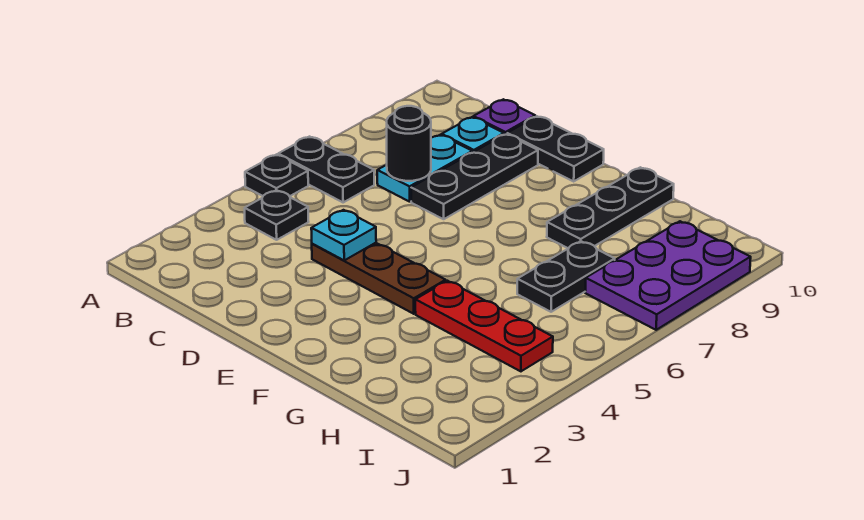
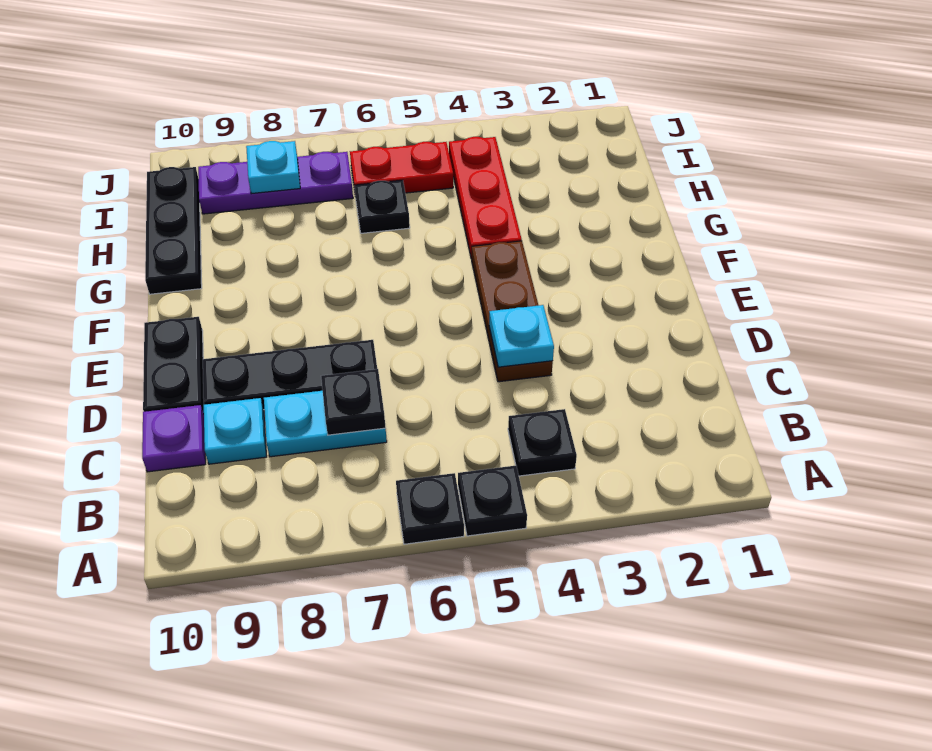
black 1x2 plate [278,137,374,202] -> black 1x1 plate [396,473,464,544]
black 1x1 round brick [387,106,431,181] -> black 1x1 plate [321,369,386,435]
black 1x3 plate [547,167,674,248] -> black 1x3 plate turned to [145,167,202,294]
black 1x2 plate [517,241,615,312] -> black 1x1 plate [355,180,410,233]
none -> red 1x2 plate [350,142,453,193]
purple 2x3 plate [585,221,751,330] -> purple 1x3 plate [198,152,353,214]
none -> cyan 1x1 plate [246,141,300,194]

